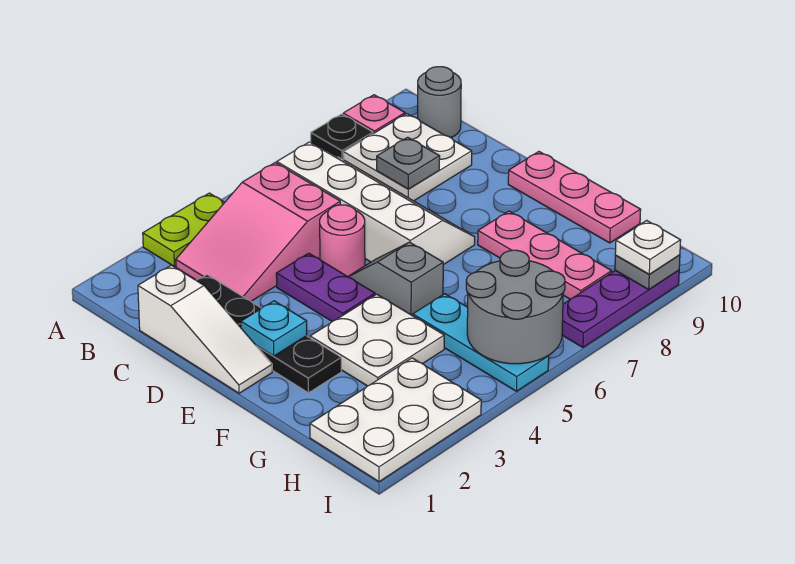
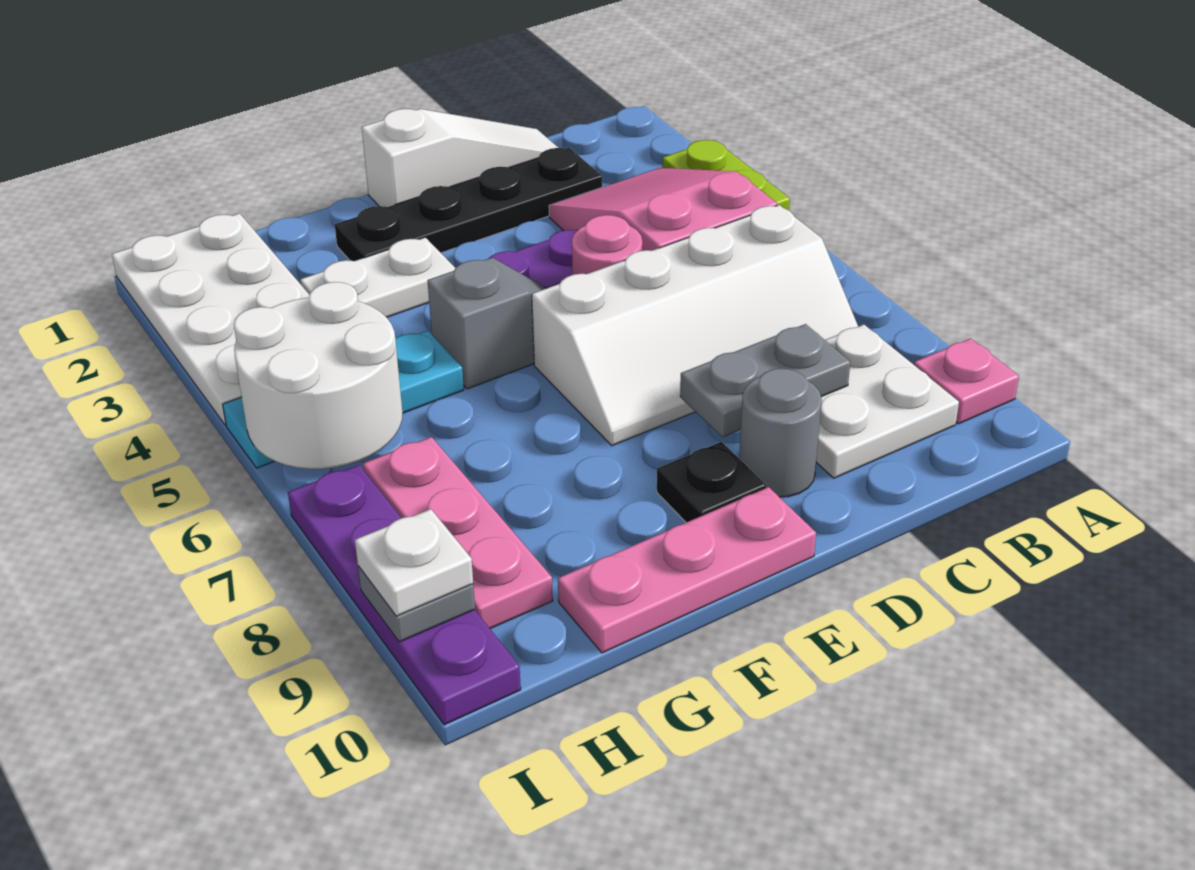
black 1x1 plate [311,114,373,160] -> black 1x1 plate moved to [657,442,766,522]
grey 1x1 round brick [418,67,461,138] -> grey 1x1 round brick moved to [739,368,822,497]
white 1x3 slope [138,265,272,393] -> white 1x3 slope turned to [362,109,558,207]
grey 1x1 plate [377,137,440,189] -> grey 1x2 plate [680,324,850,437]
cyan 1x1 plate [241,301,307,356] -> none
white 2x2 plate [310,294,444,386] -> white 1x2 plate [300,237,455,317]
pink 1x3 plate [478,211,612,299] -> pink 1x3 plate turned to [363,437,553,628]
white 2x3 plate [310,358,481,482] -> white 2x4 plate [112,214,309,425]
grey 2x2 round brick [466,250,565,364] -> white 2x2 round brick [234,282,403,469]
purple 1x3 plate [562,270,679,347] -> purple 1x4 plate [288,465,521,725]

